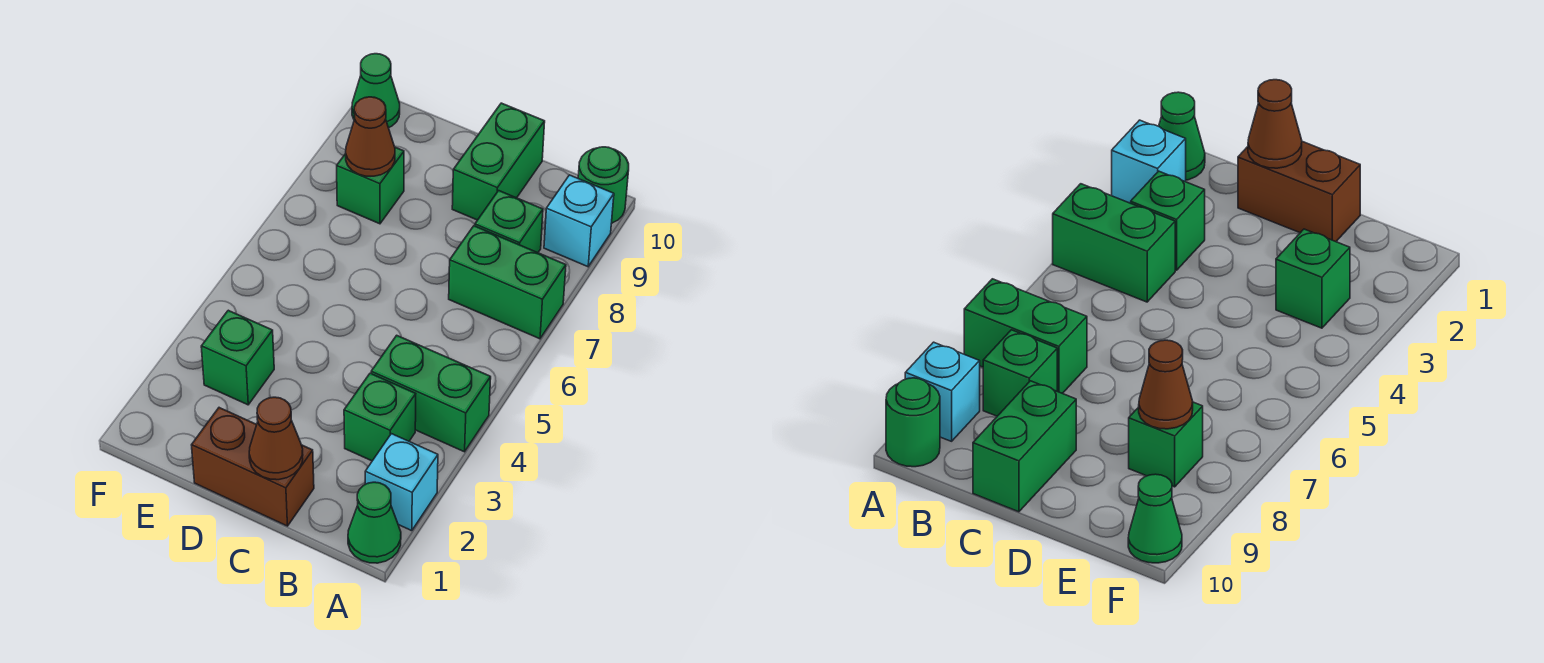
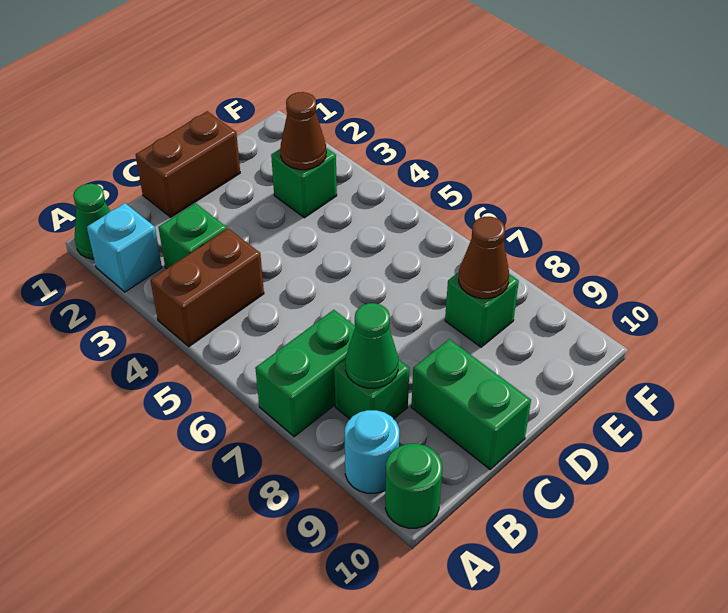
green 1x2 brick [371,335,491,452] -> brown 1x2 brick [150,228,264,347]
cyan 1x1 brick [544,175,614,267] -> cyan 1x1 round brick [345,410,399,493]
brown 1x1 cone [249,397,303,480] -> brown 1x1 cone moved to [280,92,326,170]
green 1x1 cone [352,54,400,128] -> green 1x1 cone moved to [345,303,398,388]

